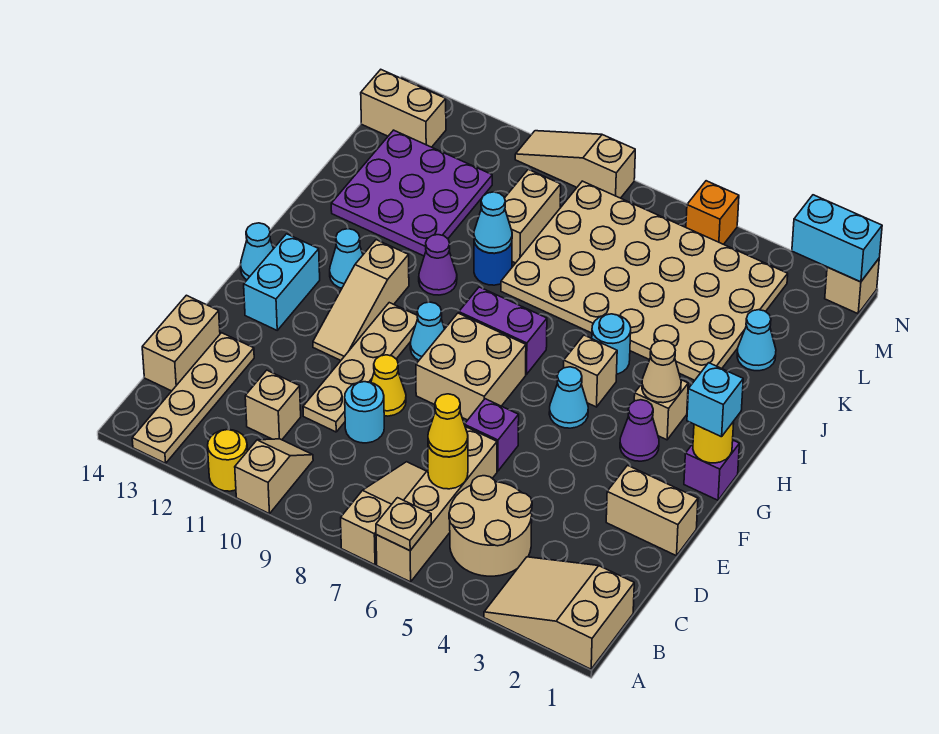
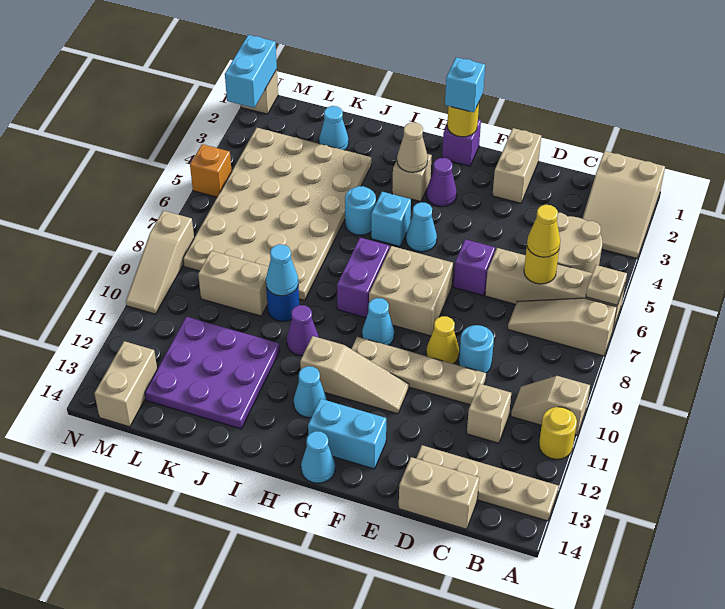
tan 1x1 brick [564,335,617,407] -> cyan 1x1 brick [371,192,411,247]

